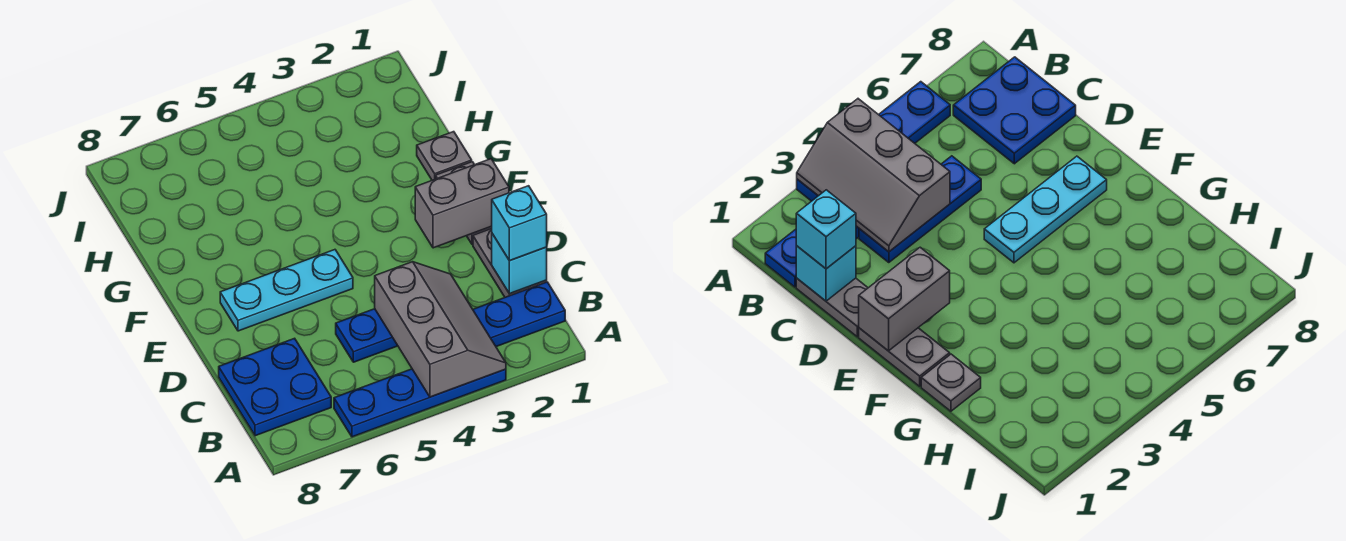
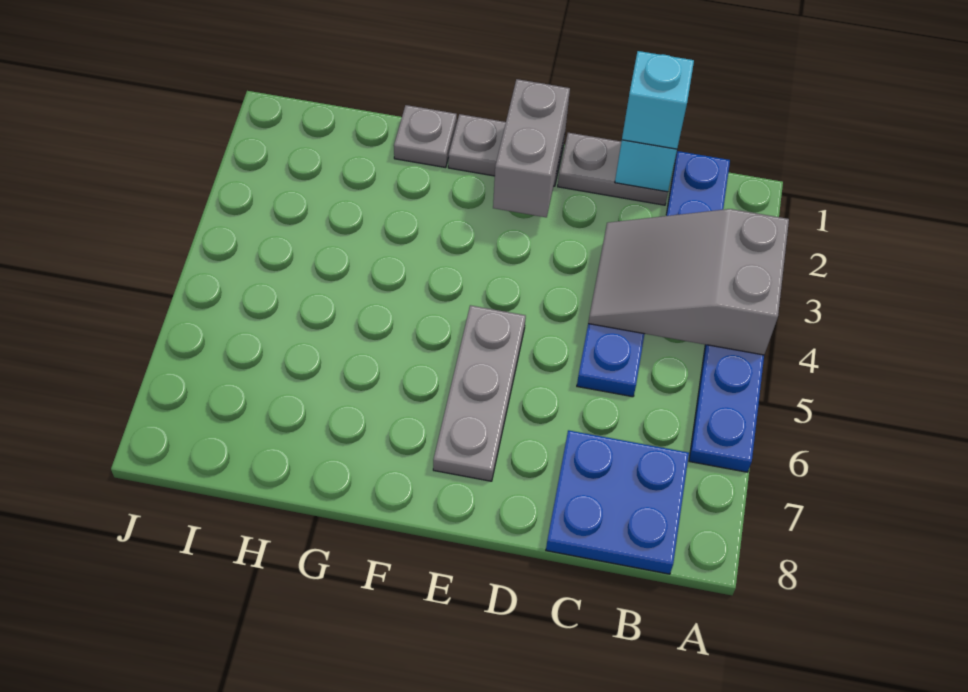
grey 2x3 slope [375,262,506,397] -> grey 2x3 slope turned to [588,209,789,355]
cyan 1x3 plate [220,250,353,331] -> grey 1x3 plate [433,305,526,481]

